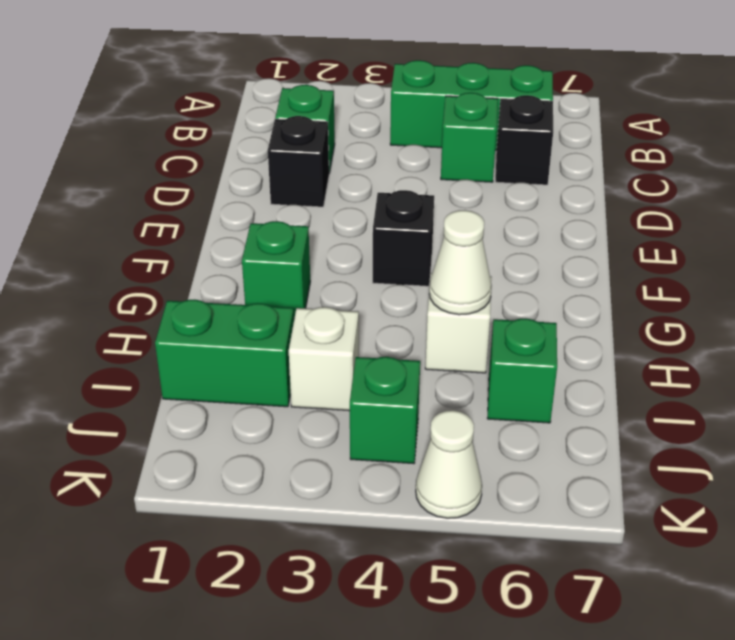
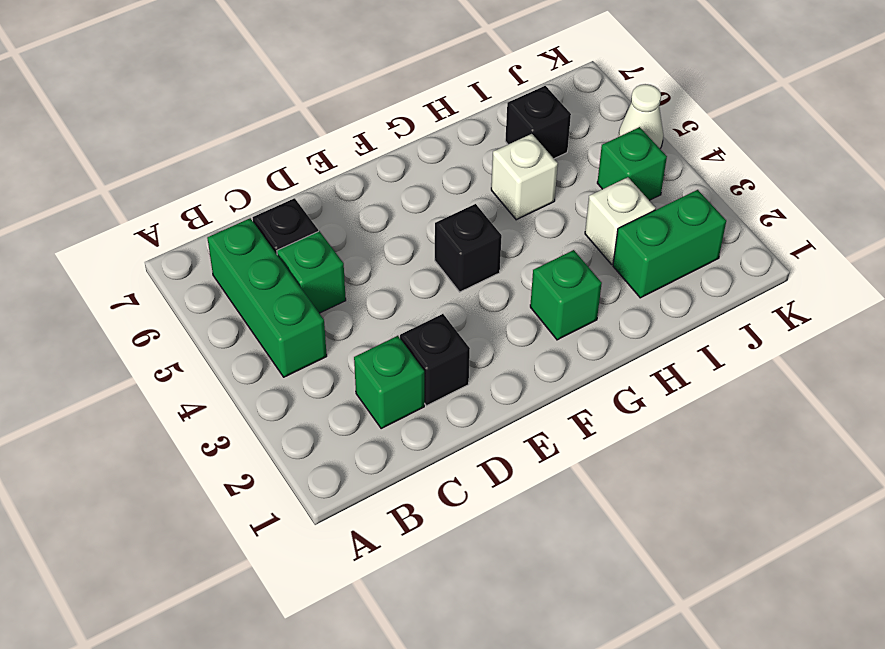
white 1x1 cone [429,210,492,315] -> none
green 1x2 brick [155,300,294,407] -> green 1x2 brick turned to [613,190,726,298]
green 1x1 brick [487,318,557,423] -> black 1x1 brick [505,86,571,159]

